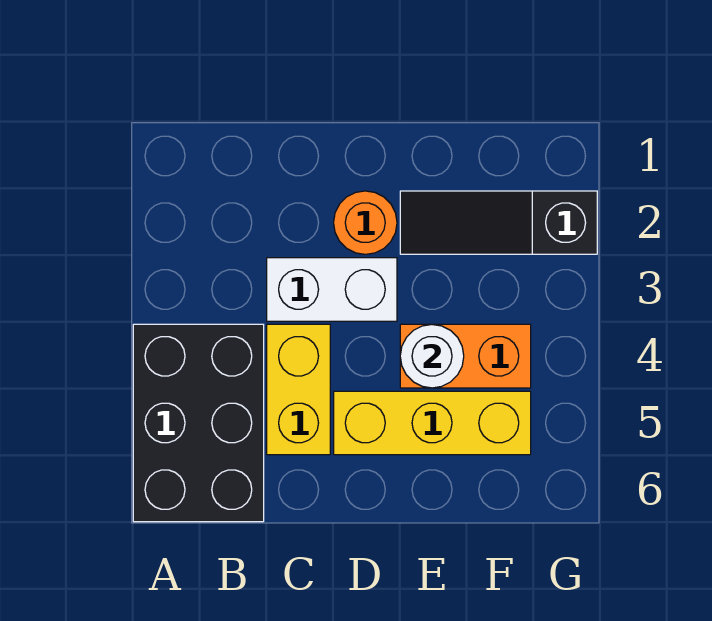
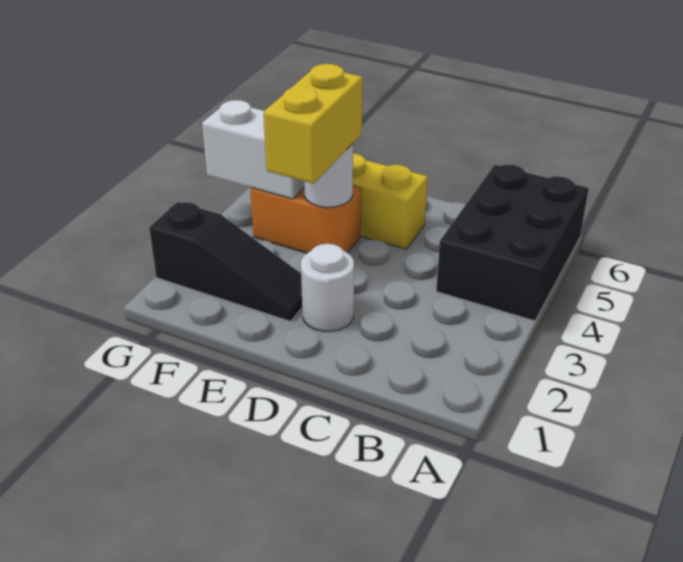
white 1x2 brick [267,258,397,321] -> white 1x2 brick moved to [202,100,304,199]
yellow 1x2 brick [267,324,330,455] -> yellow 1x2 brick moved to [263,64,363,184]
orange 1x1 round brick [334,191,397,254] -> white 1x1 round brick [301,244,354,332]

